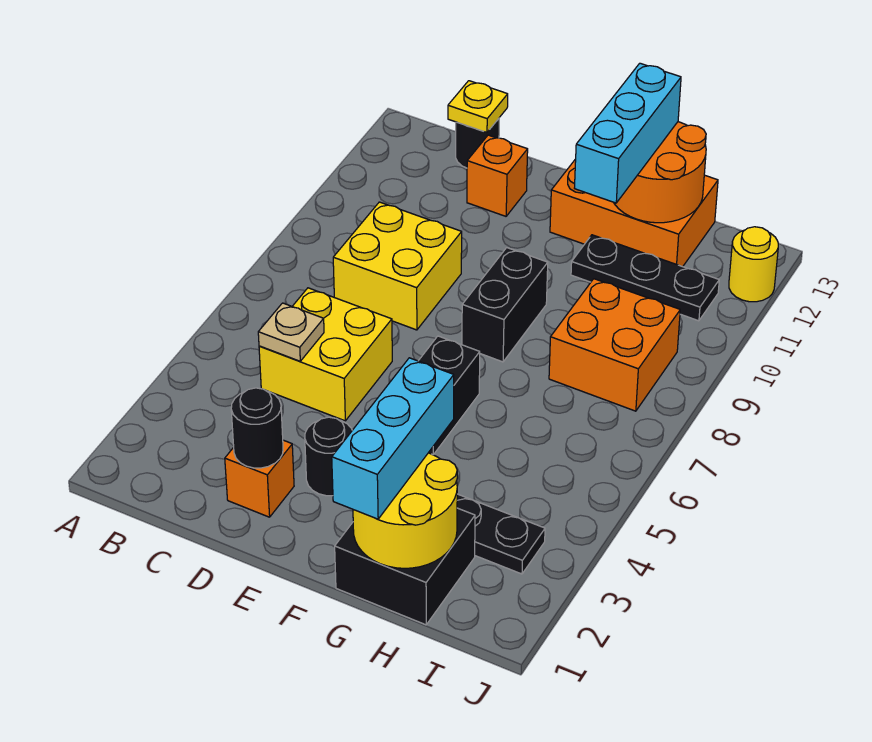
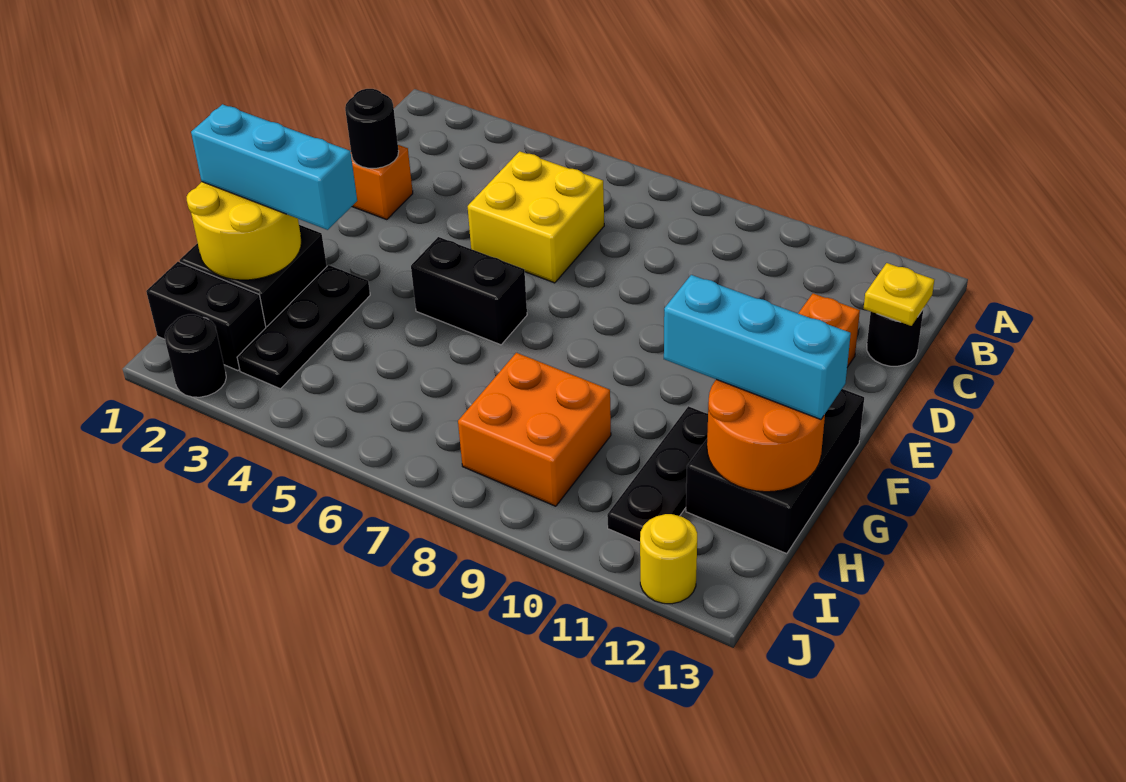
tan 1x1 plate [258,303,324,361] -> none
yellow 2x2 brick [333,202,462,330] -> none
black 1x1 round brick [305,417,352,496] -> black 1x1 round brick moved to [165,314,226,397]
black 1x2 brick [462,248,548,362] -> black 1x2 brick moved to [146,262,266,371]
orange 2x3 brick [550,159,718,267] -> black 2x3 brick [686,389,864,554]

